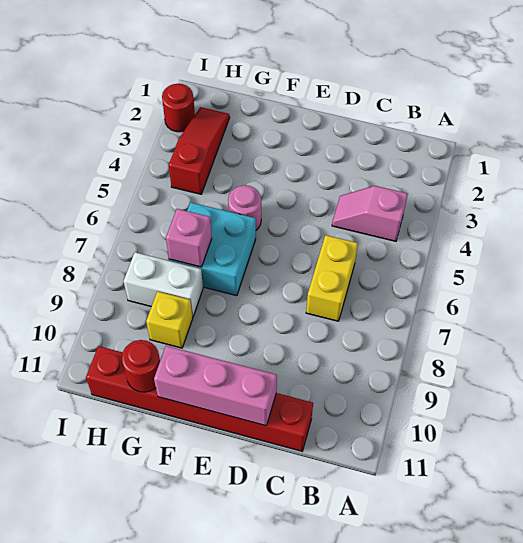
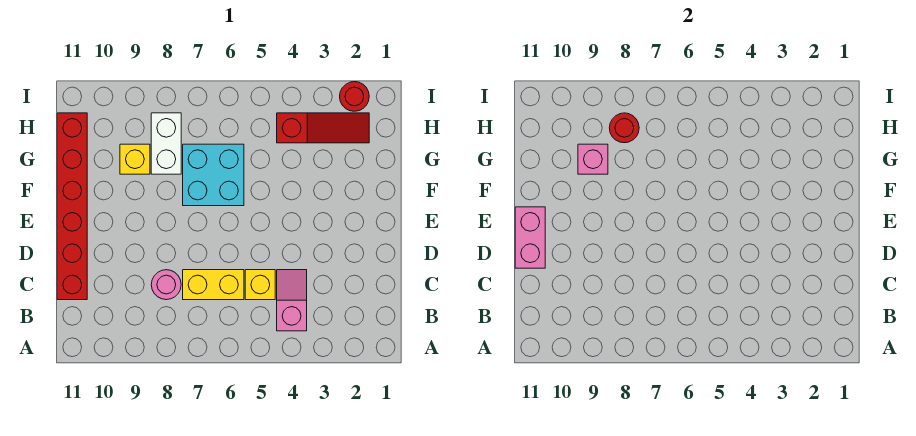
none -> yellow 1x1 brick [245,270,275,300]
pink 1x3 brick [154,346,277,426] -> pink 1x2 brick [515,207,545,268]
pink 1x1 round brick [228,185,261,230] -> pink 1x1 round brick moved to [151,270,181,300]
pink 1x1 brick [166,209,212,267] -> pink 1x1 brick moved to [578,144,608,174]
red 1x1 round brick [122,340,160,392] -> red 1x1 round brick moved to [609,113,639,143]

